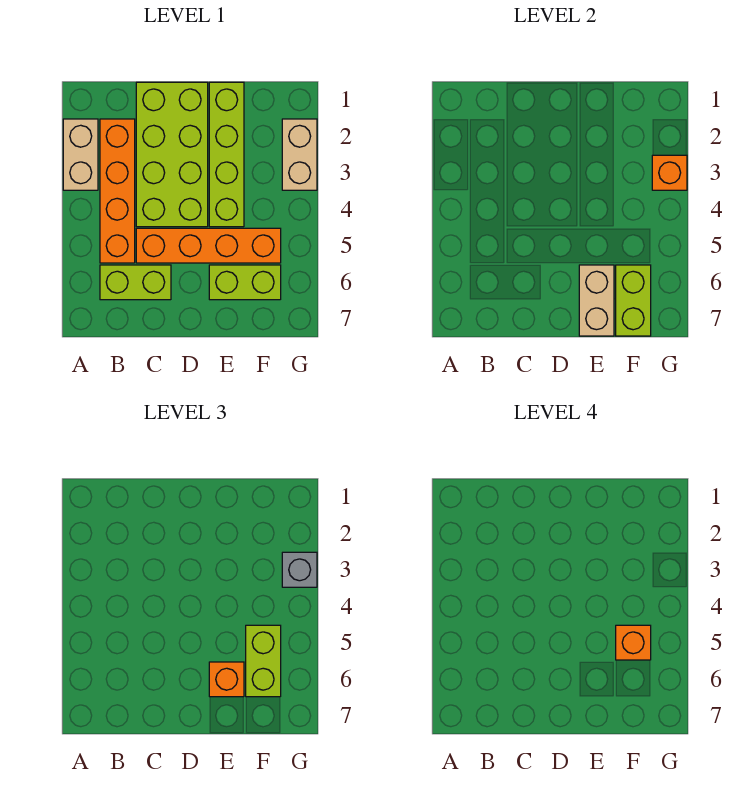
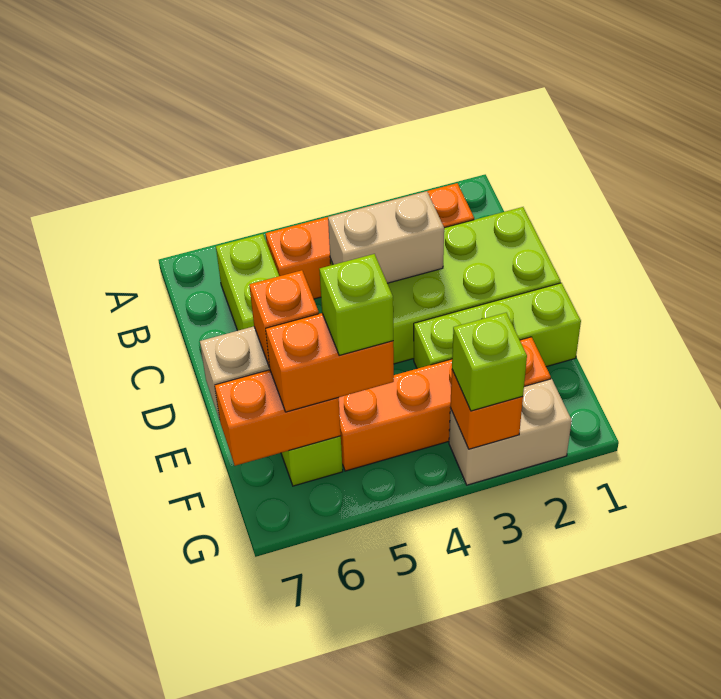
tan 1x2 brick [63,119,98,190] -> tan 1x2 brick moved to [328,191,444,283]
orange 1x4 brick [136,228,281,263] -> orange 1x4 brick turned to [339,337,551,471]
lime 1x4 brick [209,82,244,227] -> lime 1x3 brick [414,283,581,369]
lime 1x2 brick [246,625,281,697] -> orange 1x2 brick [266,313,394,412]
orange 1x1 brick [616,625,651,660] -> lime 1x1 brick [319,254,393,356]
lime 1x2 brick [616,265,651,336] -> orange 1x2 brick [215,370,341,466]
grey 1x1 brick [282,552,317,587] -> lime 1x1 brick [452,313,527,411]

